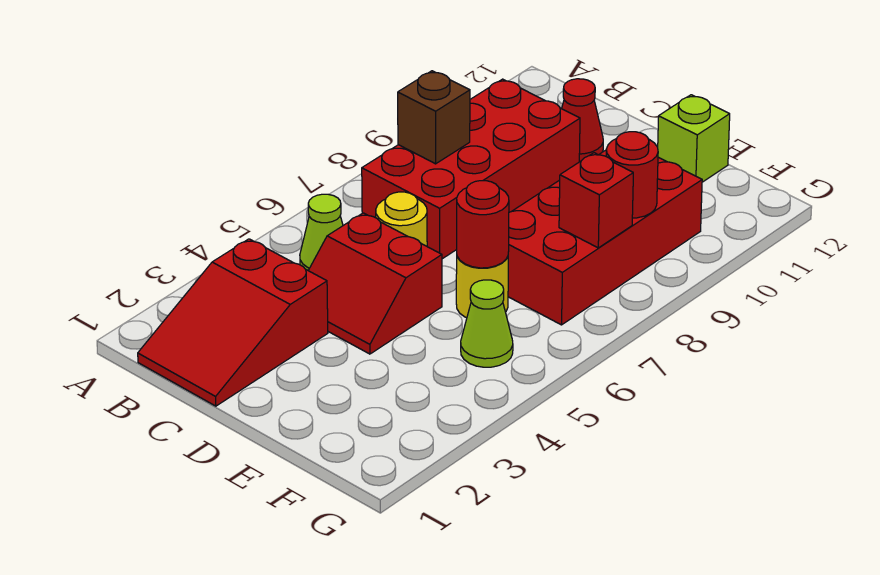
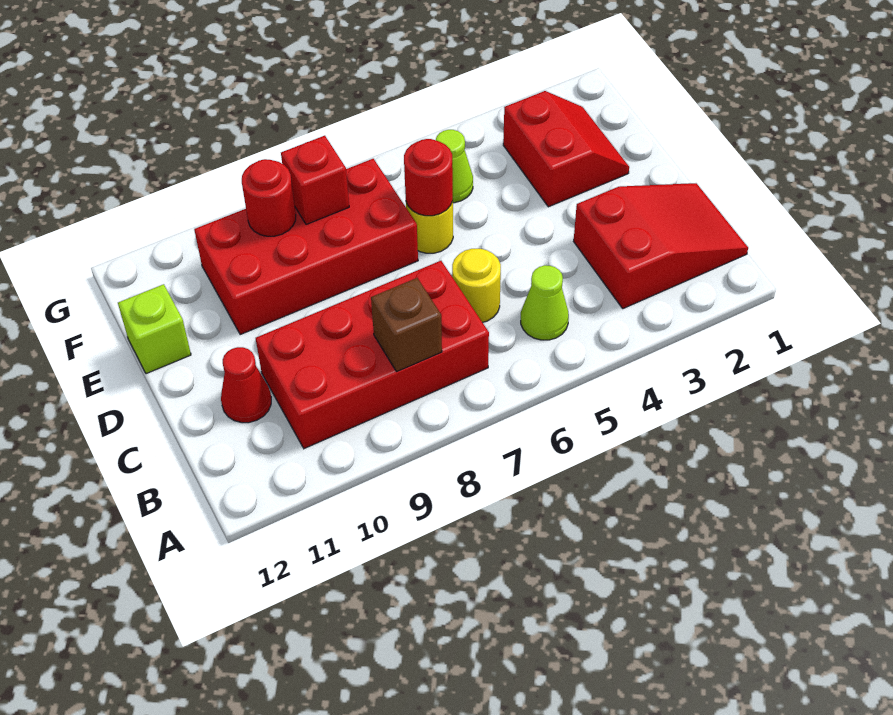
red 2x2 slope [308,213,442,354] -> red 2x2 slope moved to [503,91,629,207]

